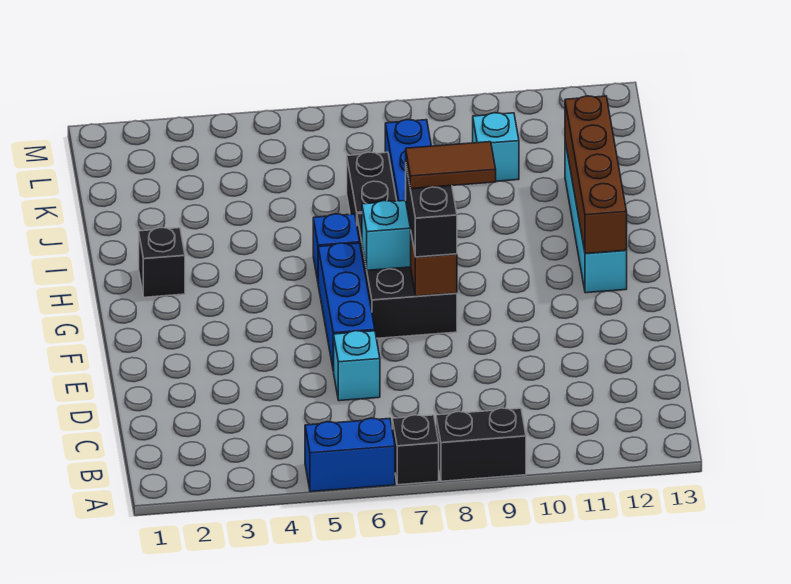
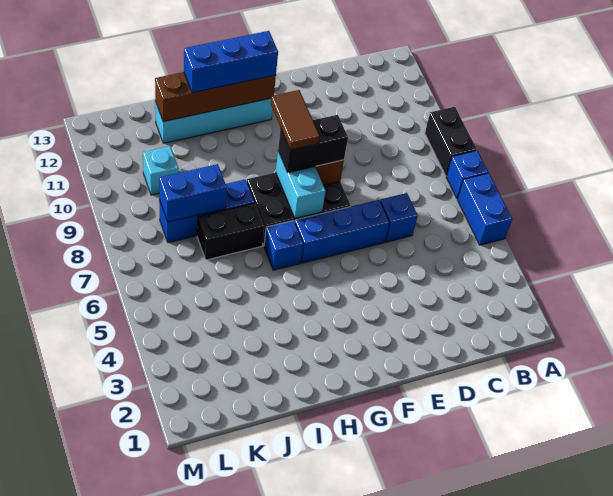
black 1x1 brick [392,415,439,485] -> blue 1x1 brick [446,151,488,199]
cyan 1x1 brick [334,331,380,401] -> blue 1x1 brick [380,193,418,242]
none -> blue 1x3 brick [184,31,278,93]
black 1x1 brick [139,228,185,297] -> none
none -> blue 1x2 brick [159,164,227,222]

